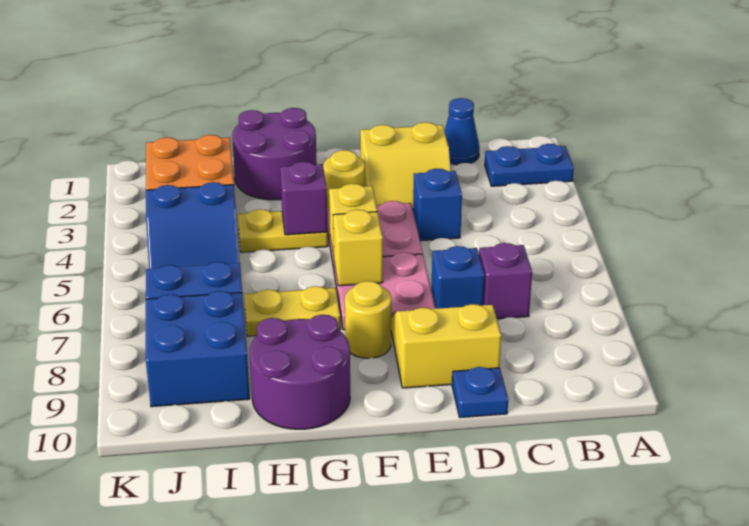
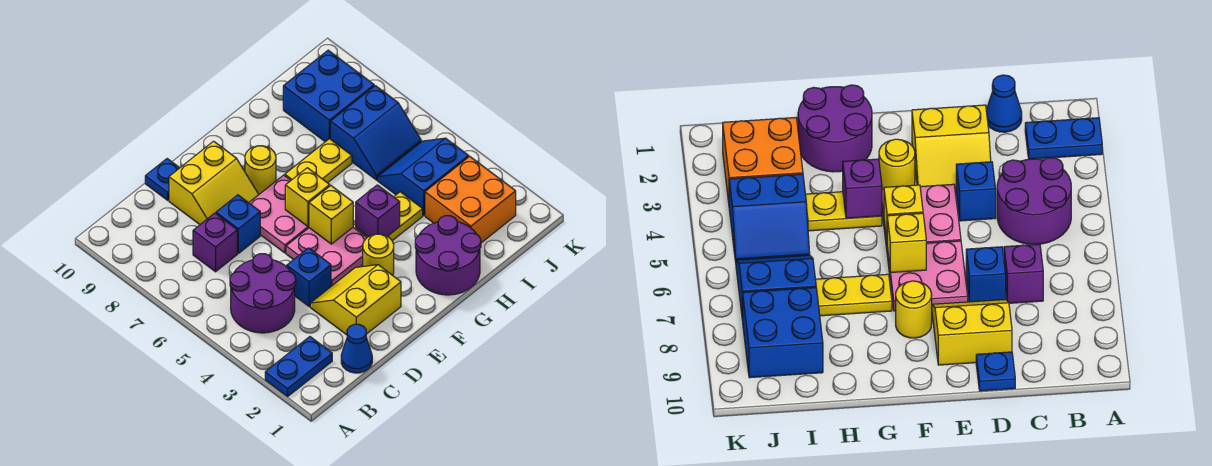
purple 2x2 round brick [250,315,350,429] -> purple 2x2 round brick moved to [230,254,296,333]

